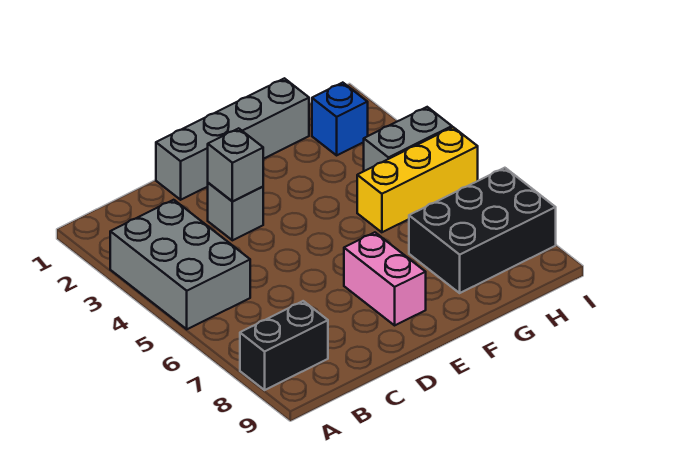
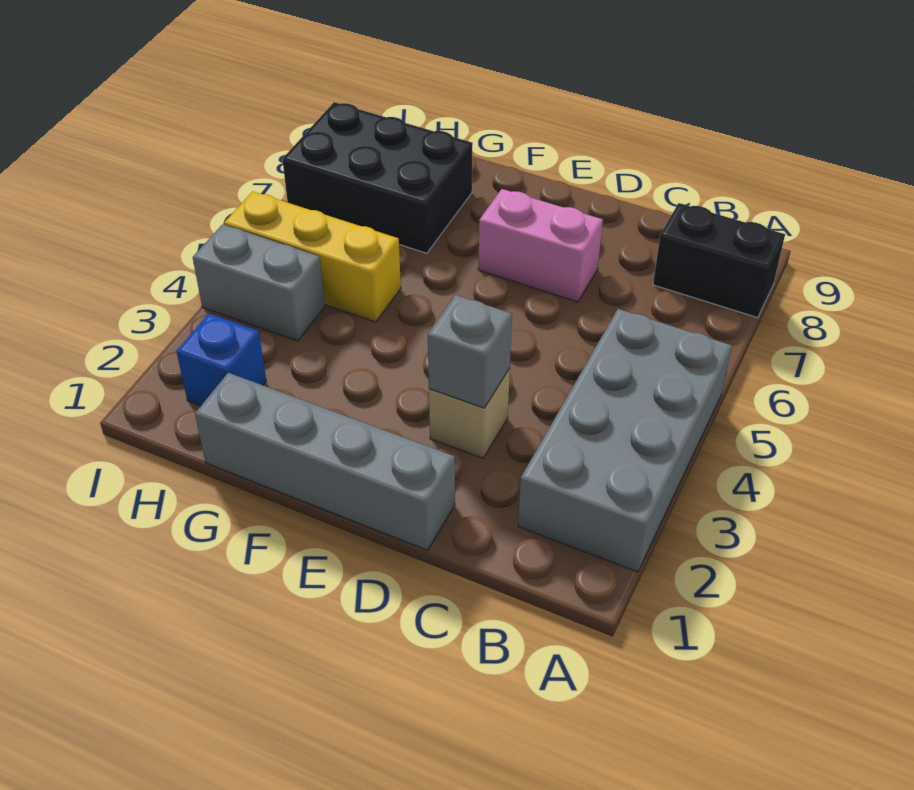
grey 2x3 brick [110,200,250,329] -> grey 2x4 brick [518,309,732,572]
grey 1x1 brick [208,183,263,240] -> tan 1x1 brick [429,369,510,458]
pink 1x2 brick [344,232,426,325] -> pink 1x2 brick turned to [478,189,603,302]

